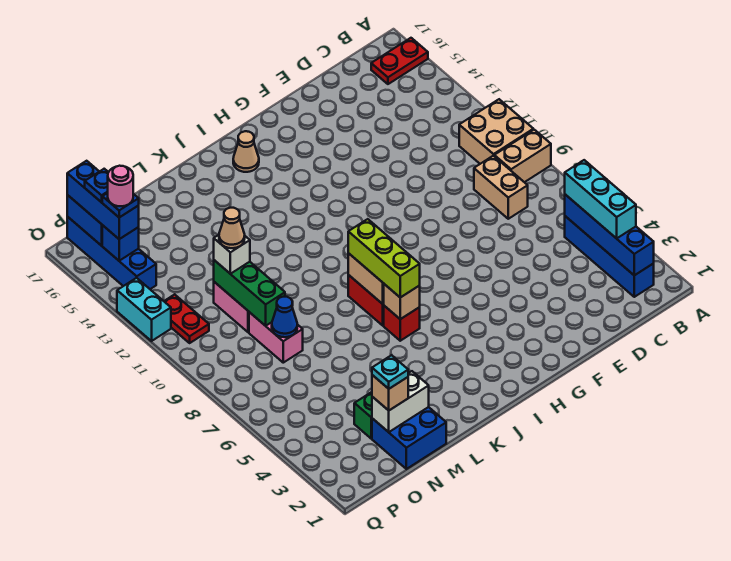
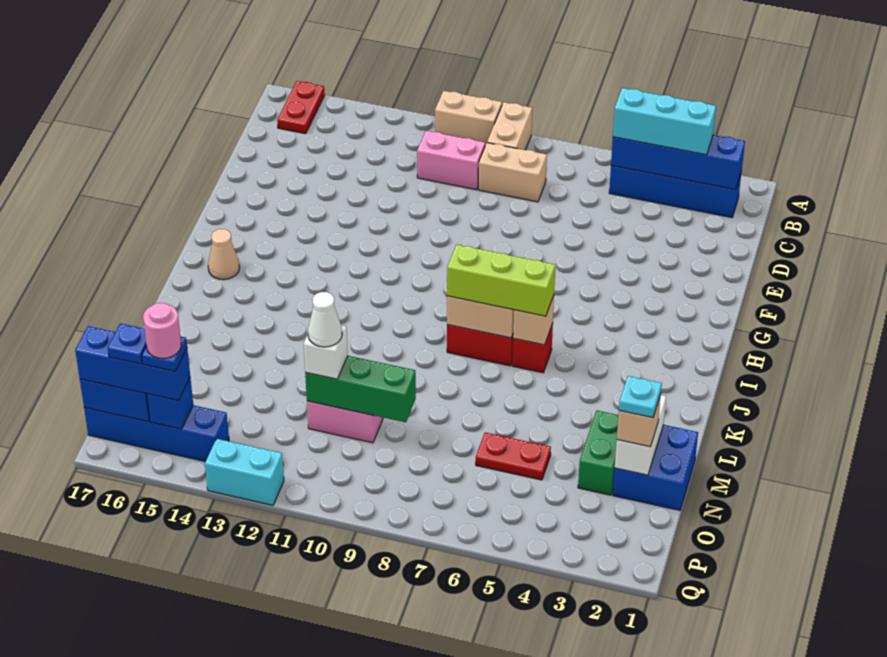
tan 2x2 brick [459,99,533,164] -> tan 1x2 brick [435,91,502,145]
pink 1x2 brick [249,312,303,363] -> pink 1x2 brick moved to [417,131,485,190]
blue 1x1 cone [272,297,297,337] -> none
tan 1x1 cone [219,208,245,248] -> white 1x1 cone [308,292,342,347]
red 1x2 plate [164,294,209,343] -> red 1x2 plate moved to [476,432,551,480]

